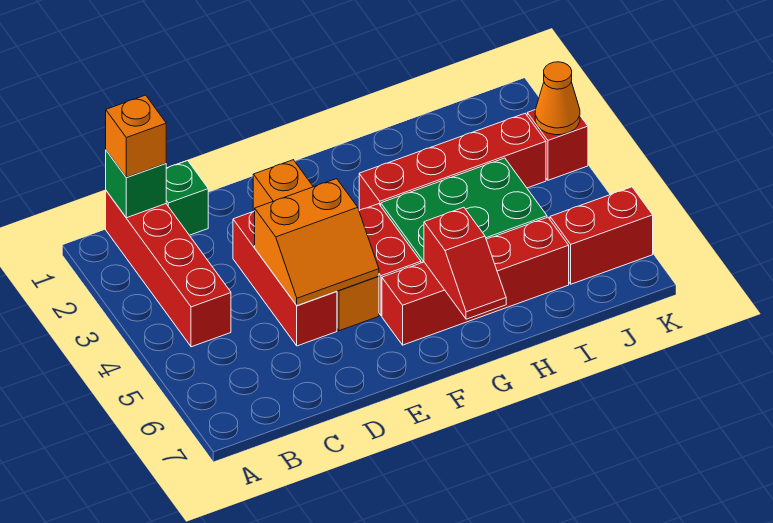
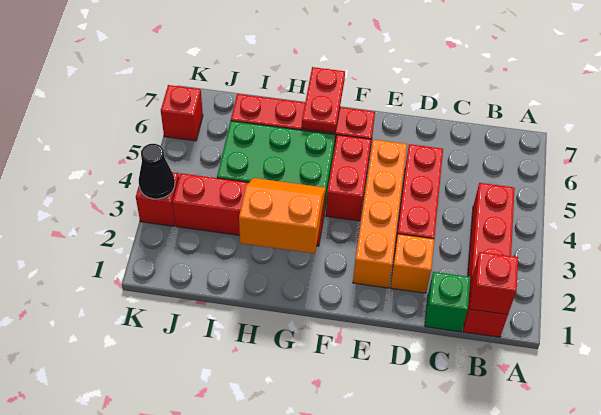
green 1x1 brick [106,151,166,218] -> red 1x1 brick [470,252,518,315]
orange 1x1 brick [106,95,166,178] -> orange 1x1 brick moved to [390,234,434,293]
orange 2x2 slope [255,179,379,306] -> orange 2x2 slope moved to [239,178,326,253]
red 1x2 slope [424,207,506,319] -> red 1x2 plate [302,67,345,133]
red 1x2 brick [550,187,653,284] -> red 1x1 brick [161,85,203,141]
orange 1x1 cone [535,62,580,135] -> black 1x1 cone [139,144,175,199]

